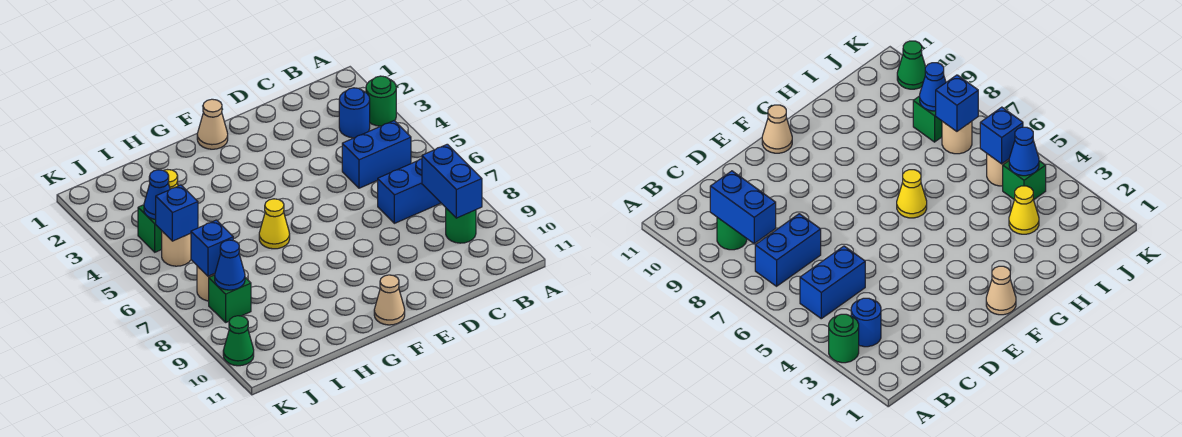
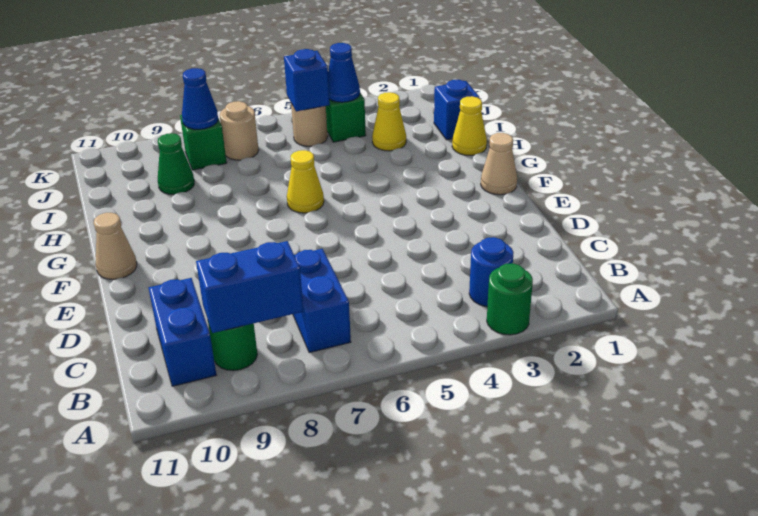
blue 1x2 brick [342,121,411,188] -> blue 1x2 brick moved to [149,278,216,386]
none -> yellow 1x1 cone [452,96,487,155]
blue 1x1 brick [191,220,233,276] -> blue 1x1 brick moved to [434,80,479,140]
green 1x1 cone [223,316,254,366] -> green 1x1 cone moved to [158,133,194,195]

